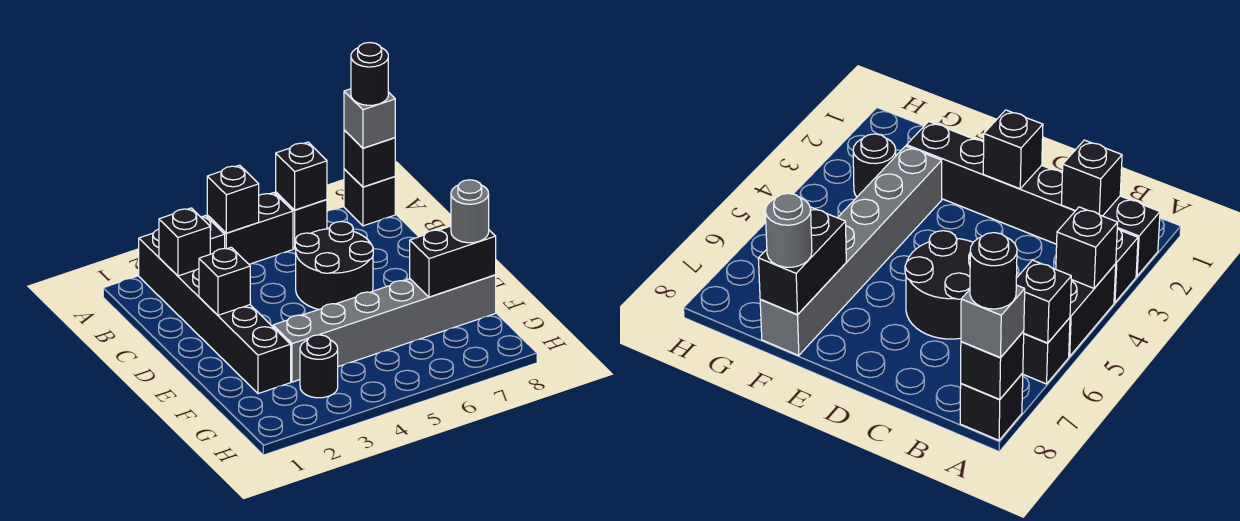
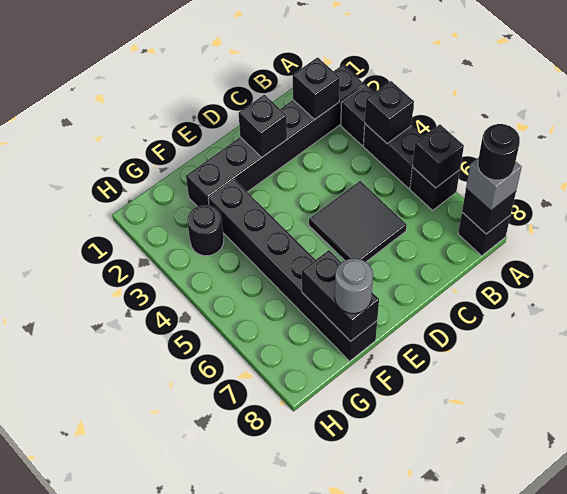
black 2x2 round brick [295,221,373,310] -> black 2x2 tile [309,181,407,262]
grey 1x6 brick [273,275,496,382] -> black 1x6 brick [208,179,377,361]

